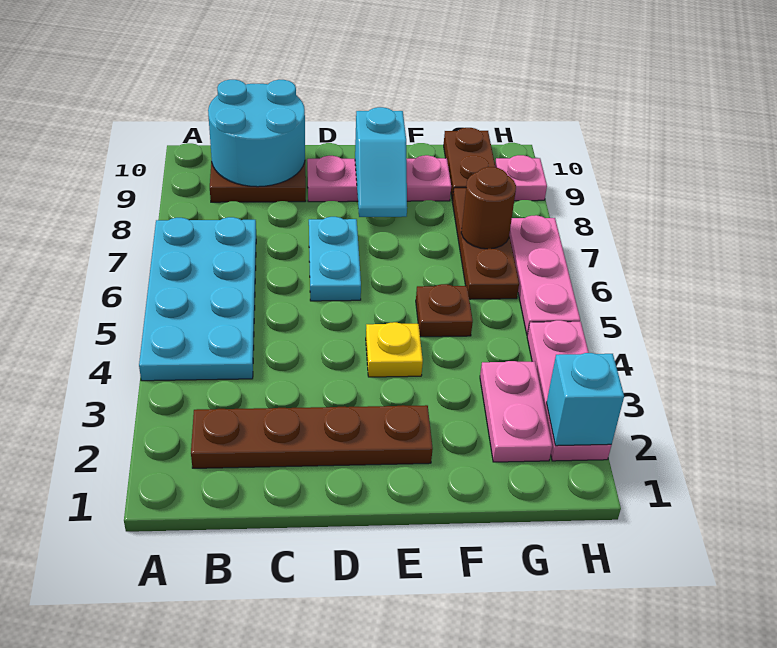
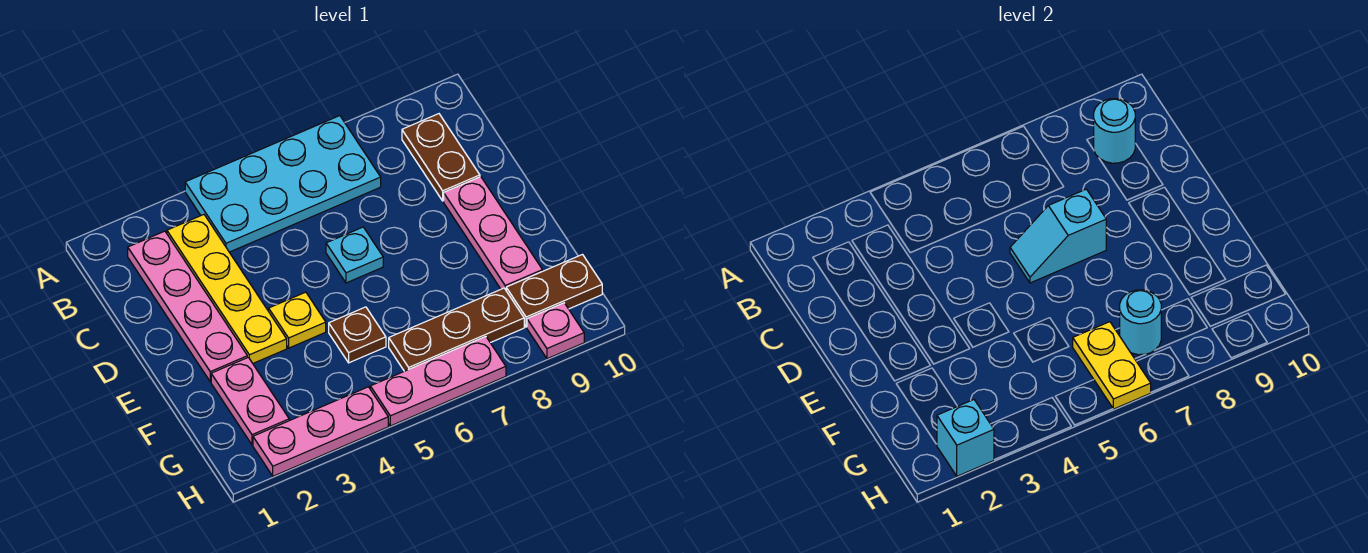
brown 1x4 plate [191,405,433,468] -> pink 1x4 plate [128,231,247,382]
none -> yellow 1x4 plate [167,215,287,363]
cyan 2x2 round brick [208,80,305,187] -> cyan 1x1 round brick [1094,99,1135,163]
cyan 1x2 plate [309,217,361,301] -> cyan 1x1 plate [326,227,383,283]
cyan 1x2 slope [355,107,407,217] -> cyan 1x2 slope moved to [1010,189,1106,283]
pink 1x2 plate [480,361,552,462] -> pink 1x2 plate turned to [211,357,289,445]
none -> yellow 1x2 plate [1073,322,1151,409]
brown 1x1 round brick [461,167,516,249] -> cyan 1x1 round brick [1120,290,1161,355]

